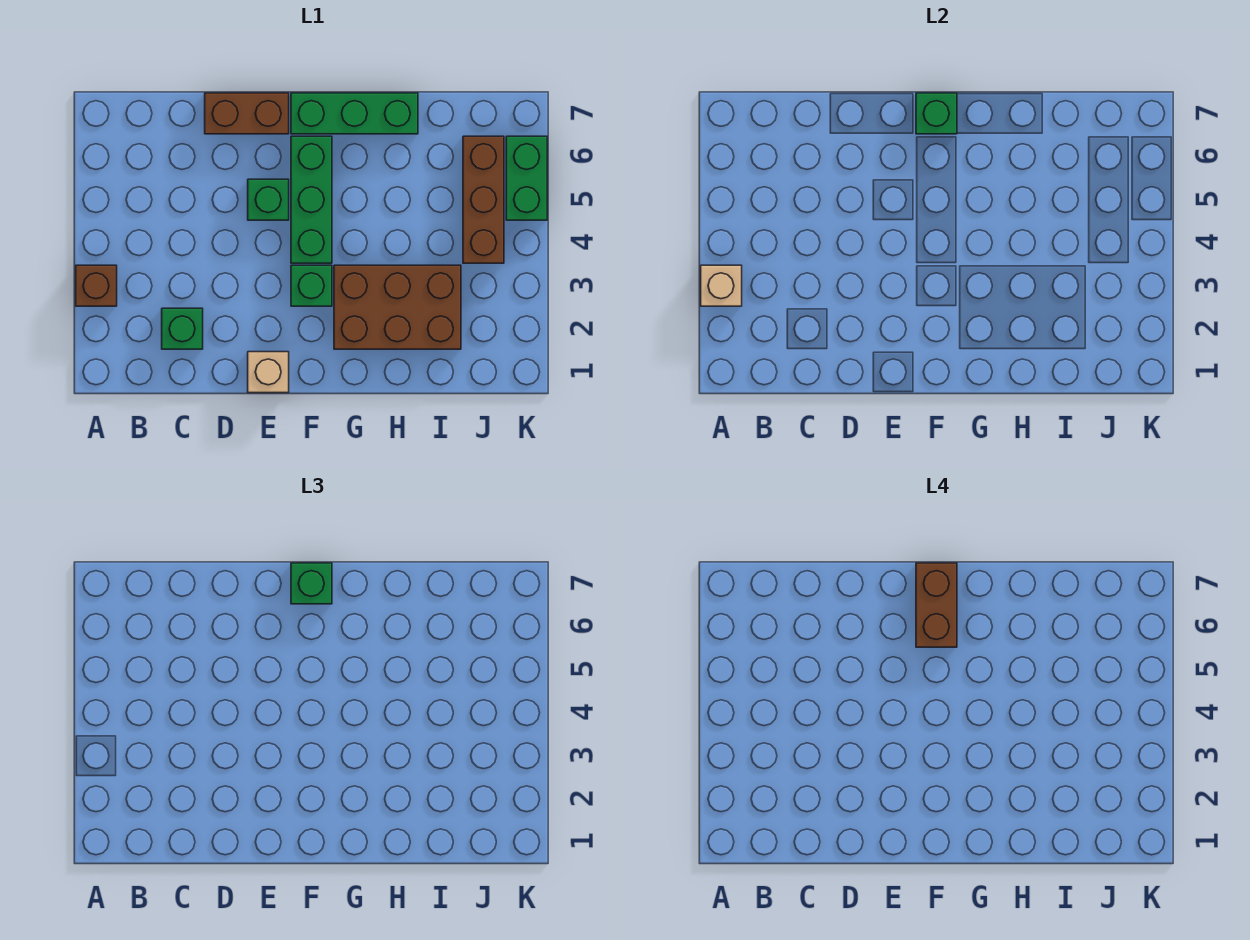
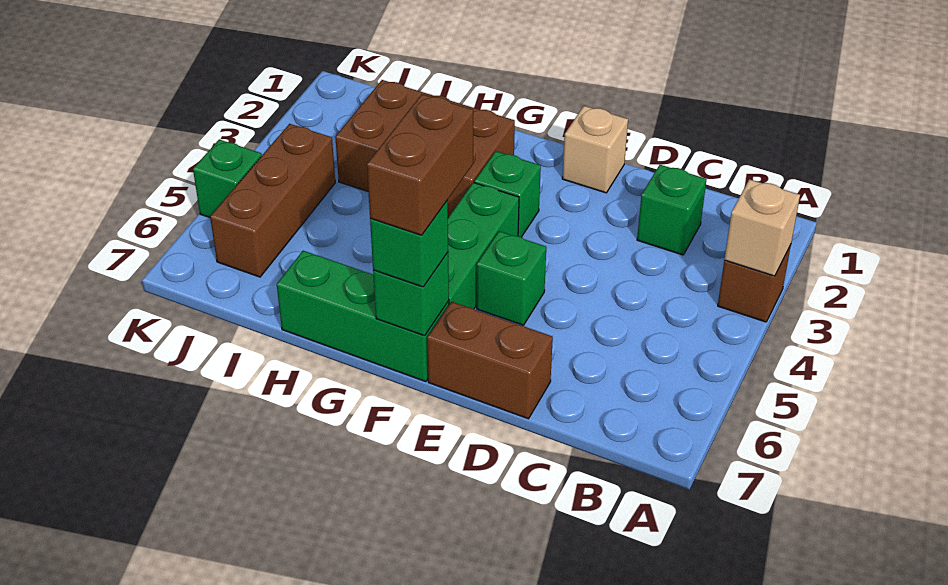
green 1x2 brick [506,136,547,220] -> green 1x1 brick [193,139,262,217]

